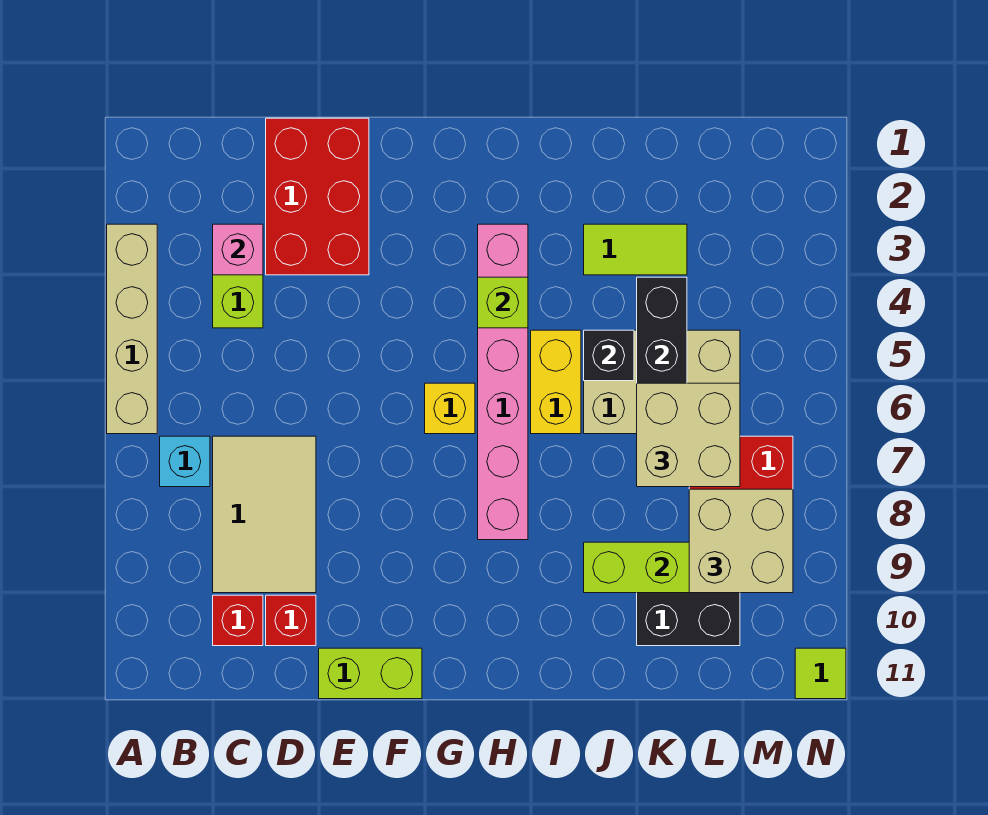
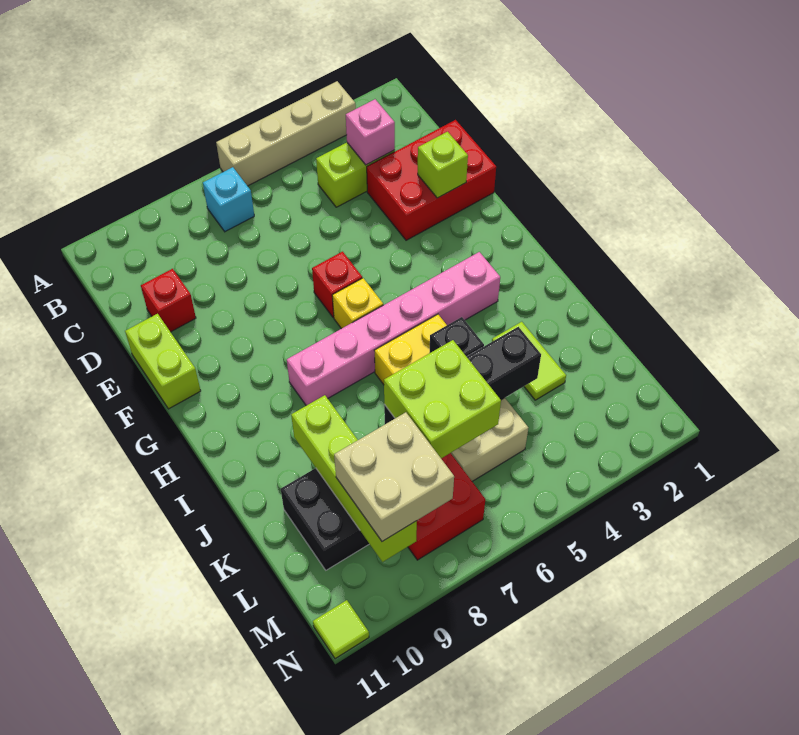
tan 2x3 tile [213,436,316,593] -> none
red 1x1 brick [213,595,263,646] -> red 1x1 brick moved to [312,252,362,318]
lime 1x1 brick [478,277,528,328] -> lime 1x1 brick moved to [418,132,468,198]
tan 2x2 brick [637,383,740,487] -> lime 2x2 brick [384,340,501,458]

